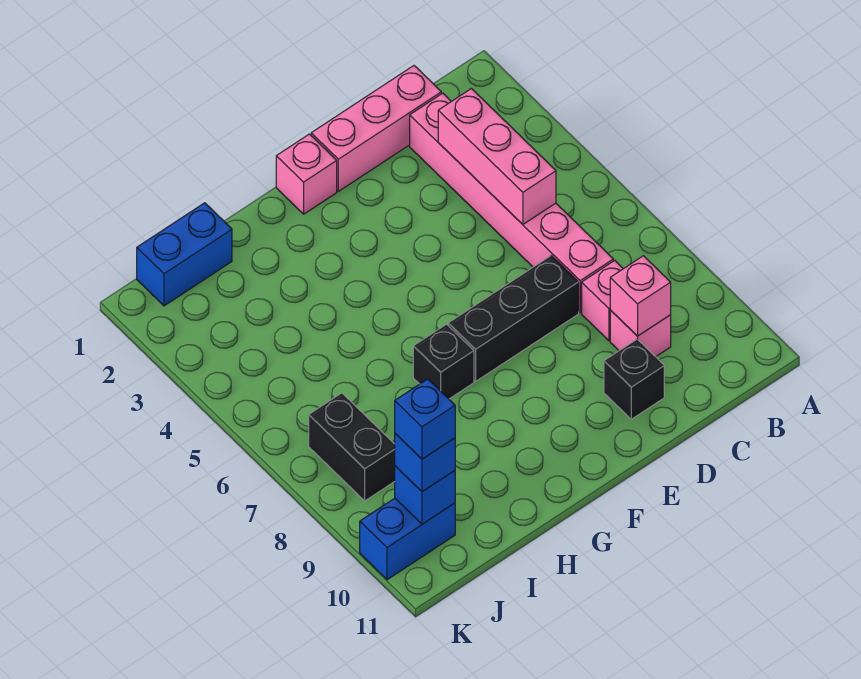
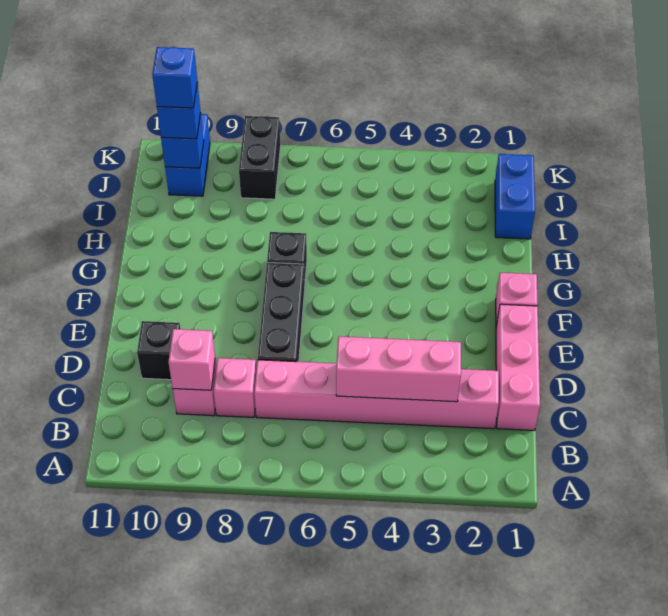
black 1x2 brick [309,393,395,501] -> black 1x2 brick turned to [239,116,281,199]

